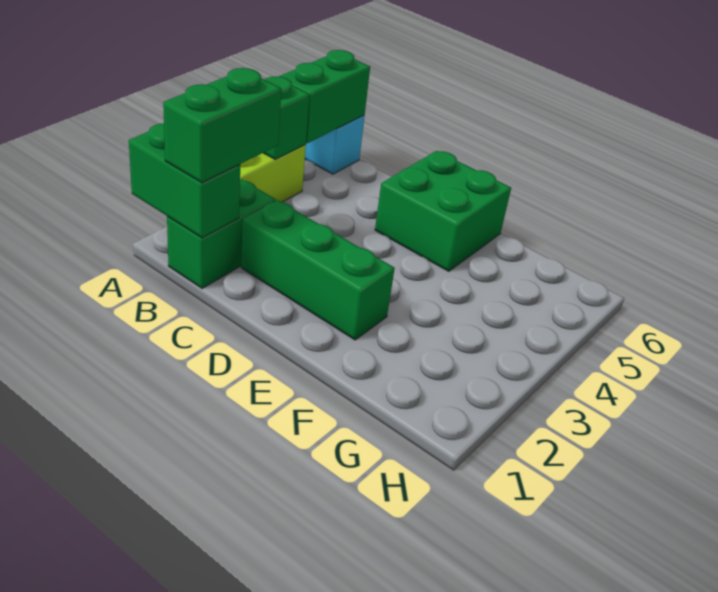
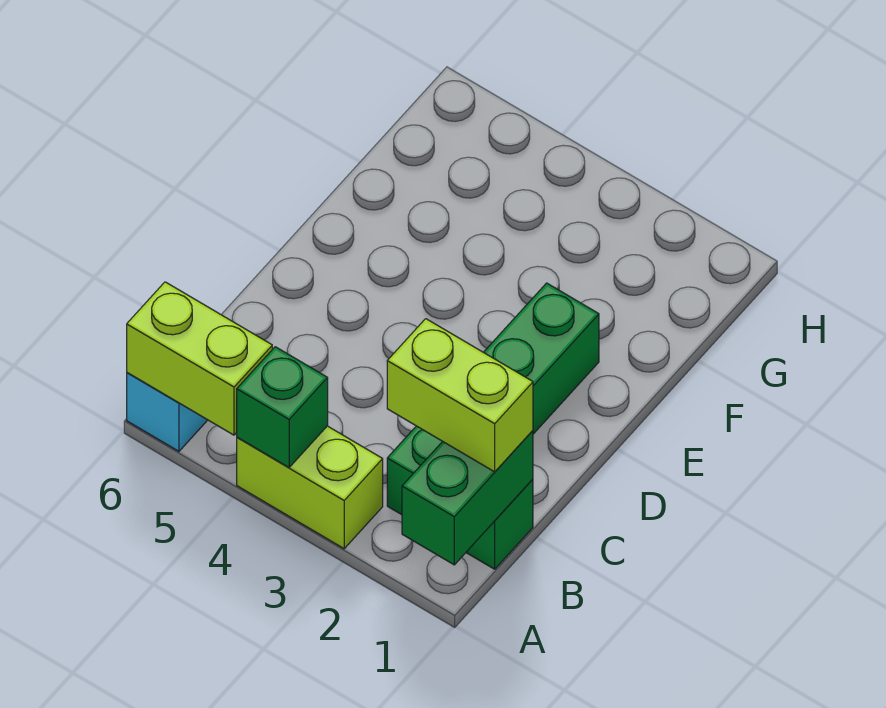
green 1x2 brick [279,50,370,143] -> lime 1x2 brick [127,282,272,435]
green 1x2 brick [163,68,281,182] -> lime 1x2 brick [387,319,533,472]
green 2x2 brick [375,151,511,271] -> none

